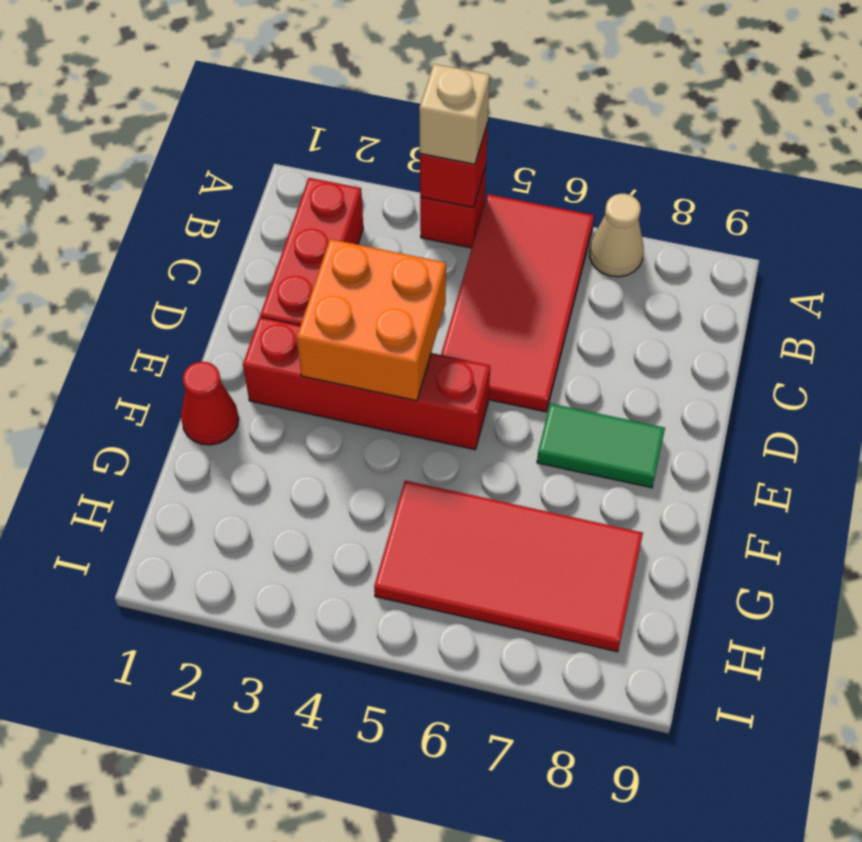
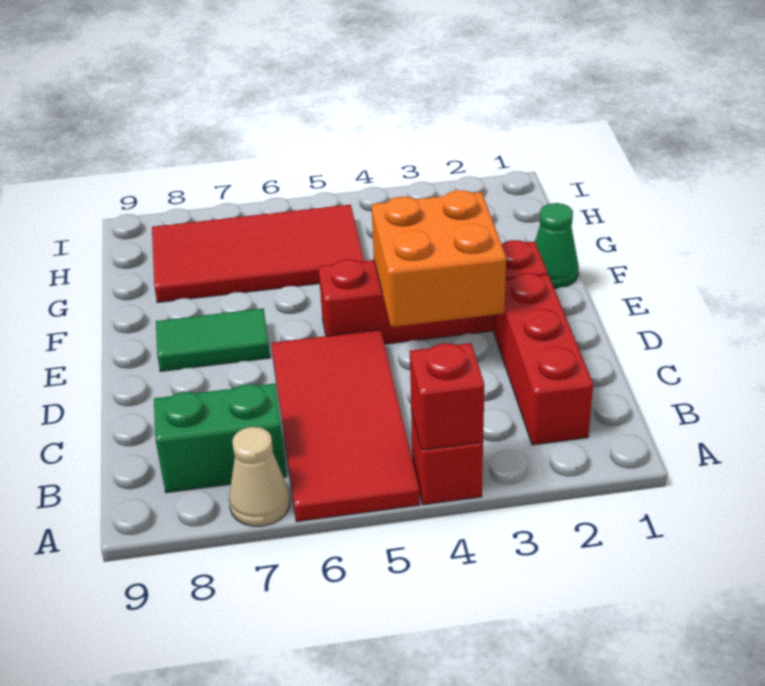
tan 1x1 brick [419,64,490,164] -> none
none -> green 1x2 brick [154,383,287,493]
red 1x1 cone [181,362,239,445] -> green 1x1 cone [535,203,579,288]

